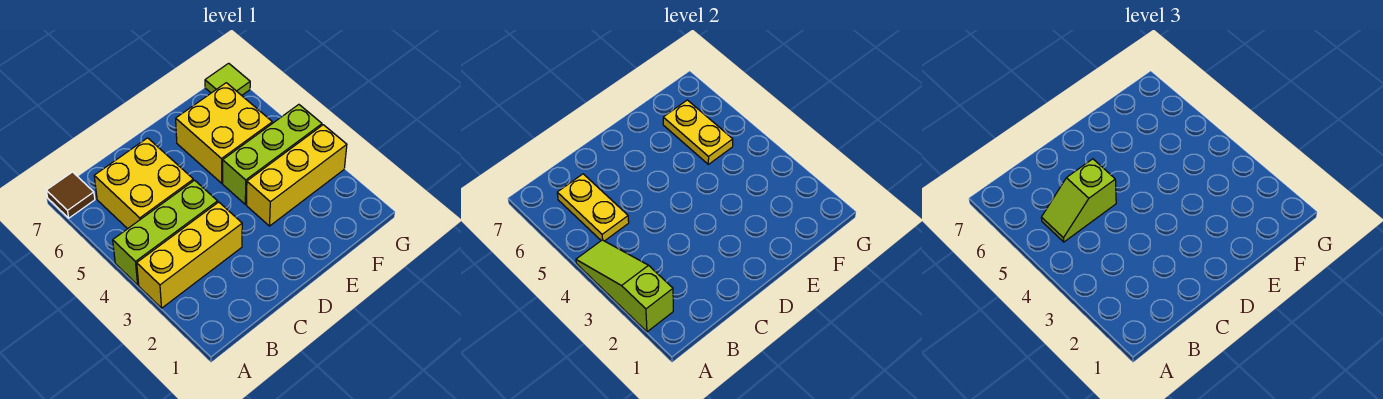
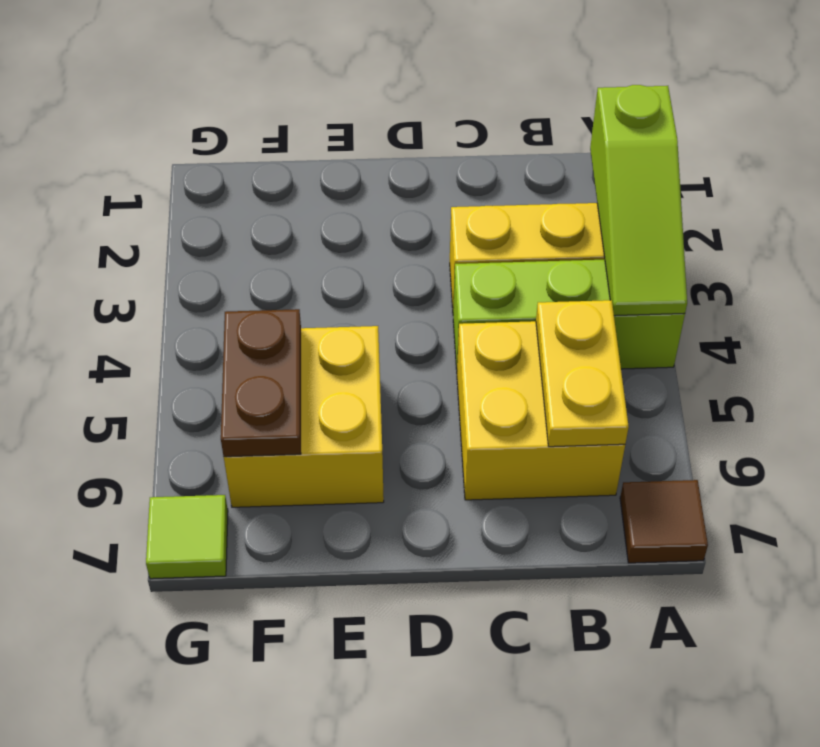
lime 1x2 slope [1041,159,1116,242] -> none
yellow 1x3 brick [247,125,347,226] -> none
lime 1x3 brick [223,105,322,204] -> none
yellow 1x2 plate [663,100,733,164] -> brown 1x2 plate [221,309,301,457]

